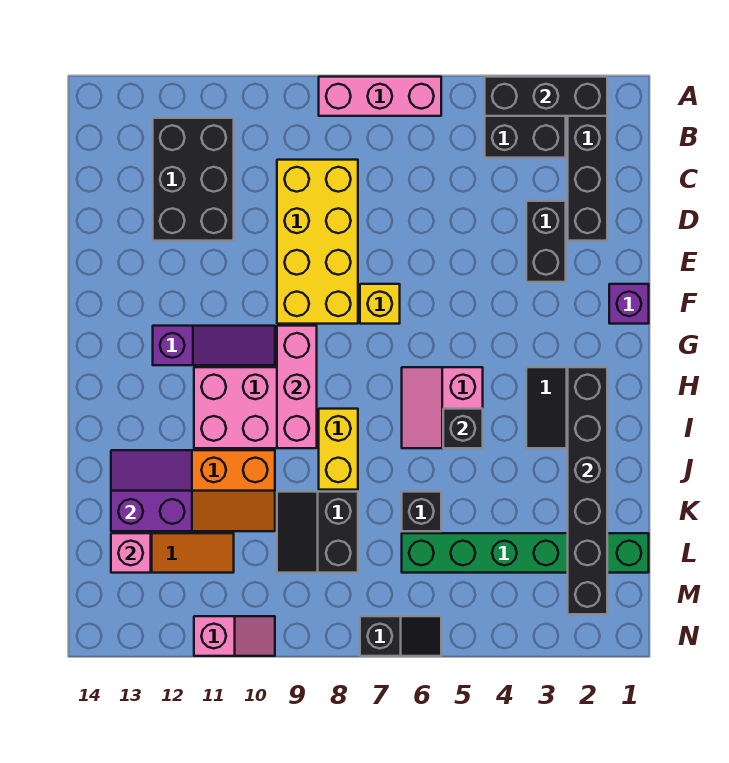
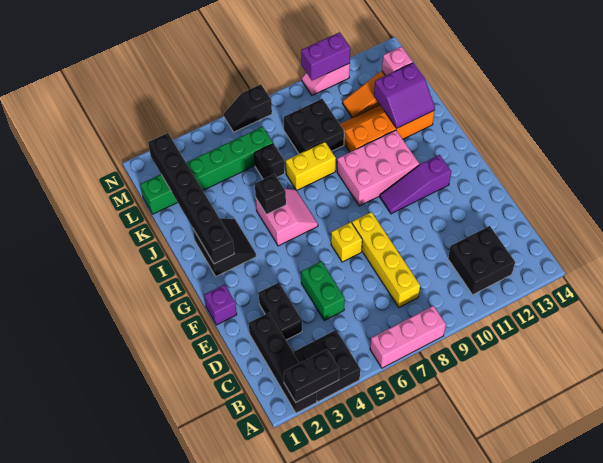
black 1x3 brick [485,77,607,116] -> black 1x2 brick [284,349,339,402]
black 2x3 brick [153,118,234,241] -> black 2x2 brick [448,226,515,295]
yellow 2x4 brick [277,160,358,324] -> yellow 1x4 brick [352,212,420,307]
none -> green 1x2 brick [301,261,345,320]
pink 1x3 brick [277,326,317,448] -> none
yellow 1x2 brick [319,409,358,490] -> yellow 1x2 brick turned to [286,142,336,190]
black 2x2 slope [277,492,358,573] -> black 2x2 brick [284,99,344,154]
none -> purple 1x2 brick [301,32,350,80]

